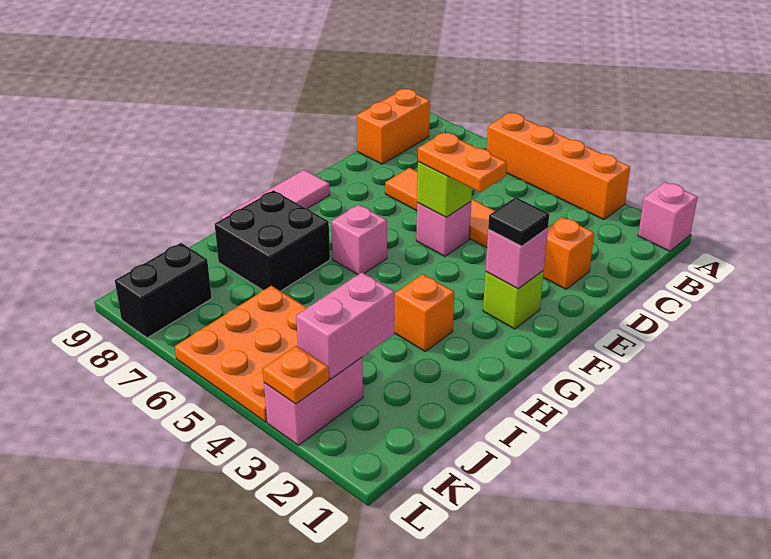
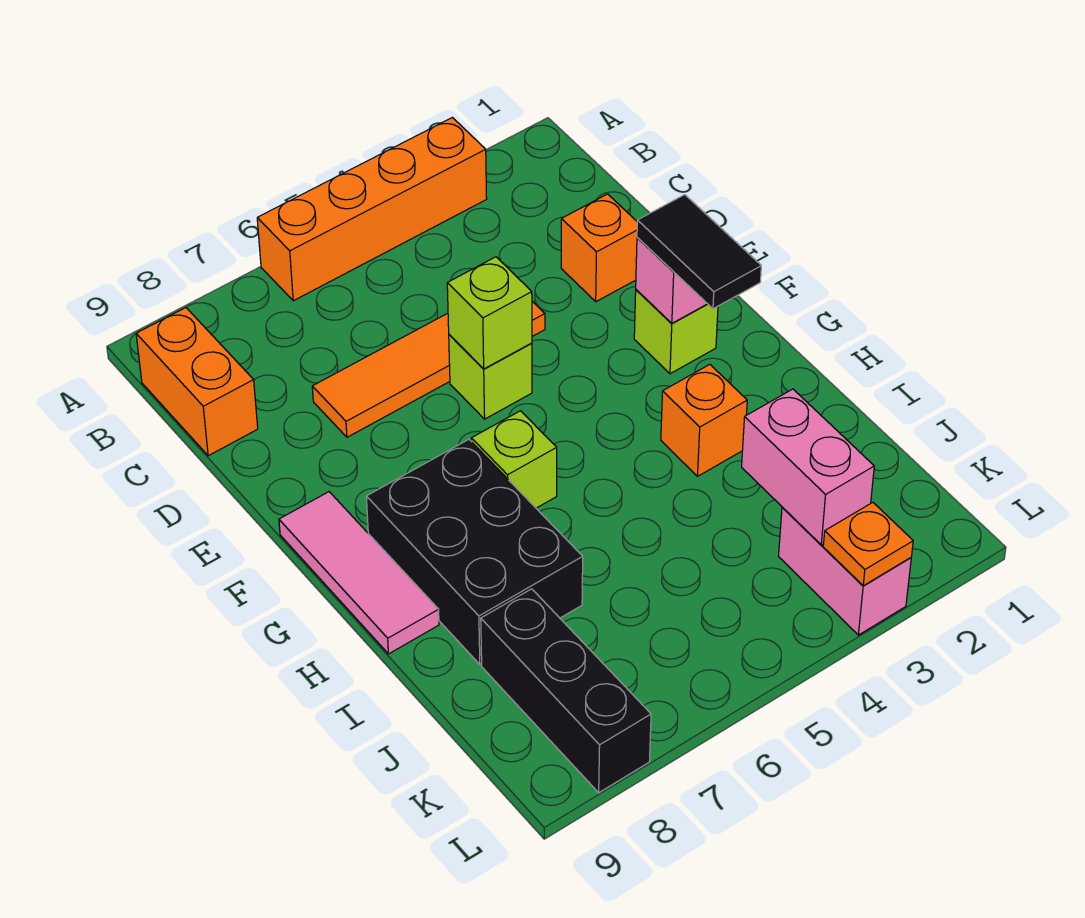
pink 1x1 brick [638,182,698,251] -> none
orange 1x2 plate [418,132,507,192] -> none
pink 1x1 brick [416,202,471,256] -> lime 1x1 brick [449,335,532,419]
black 1x1 tile [488,197,549,246] -> black 1x2 tile [637,195,761,309]
pink 1x1 brick [331,205,387,275] -> lime 1x1 brick [471,411,557,508]
black 2x2 brick [215,190,330,291] -> black 2x3 brick [366,439,583,664]
orange 3x3 plate [175,286,307,422] -> none
black 1x2 brick [115,243,212,338] -> black 1x3 brick [481,589,651,793]

